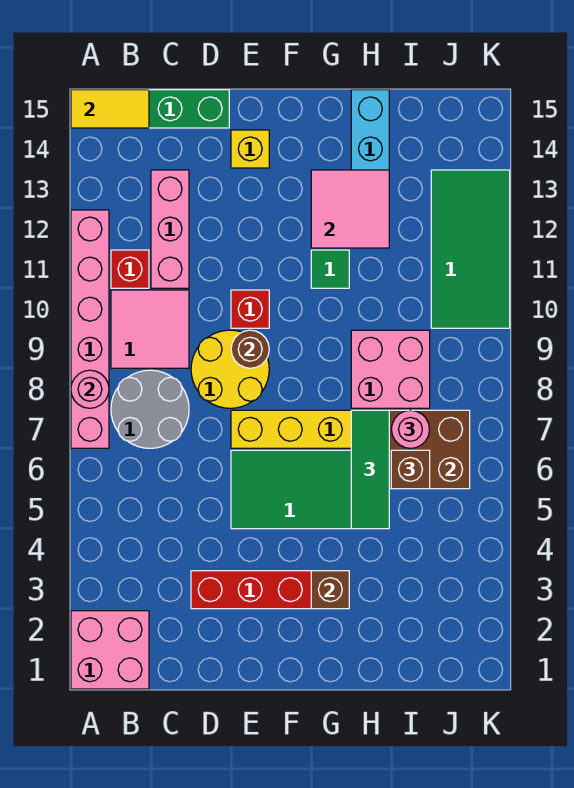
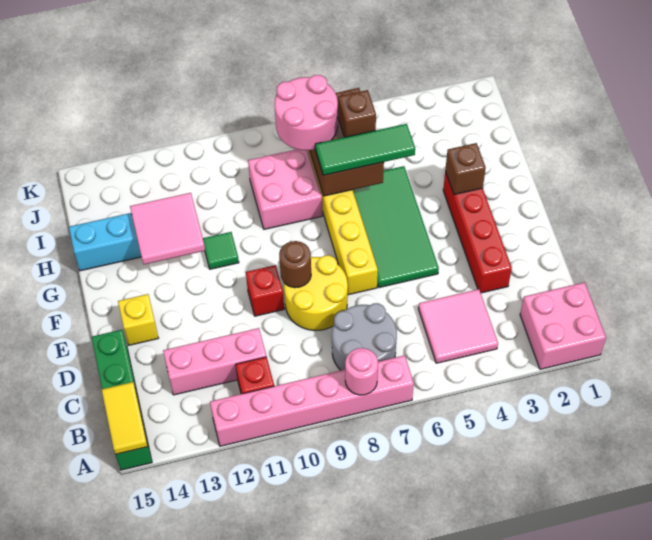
pink 2x2 tile [111,290,189,368] -> pink 2x2 tile moved to [418,289,498,363]
pink 1x1 round brick [391,410,430,448] -> pink 2x2 round brick [275,75,338,150]
green 2x4 tile [431,170,510,328] -> none

